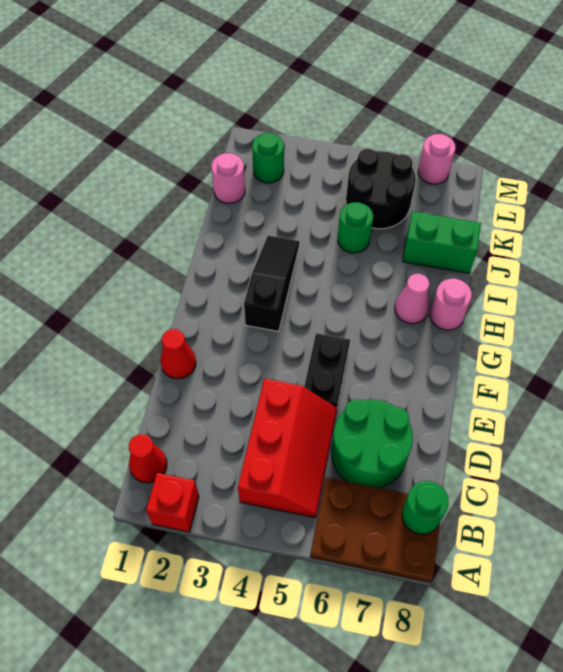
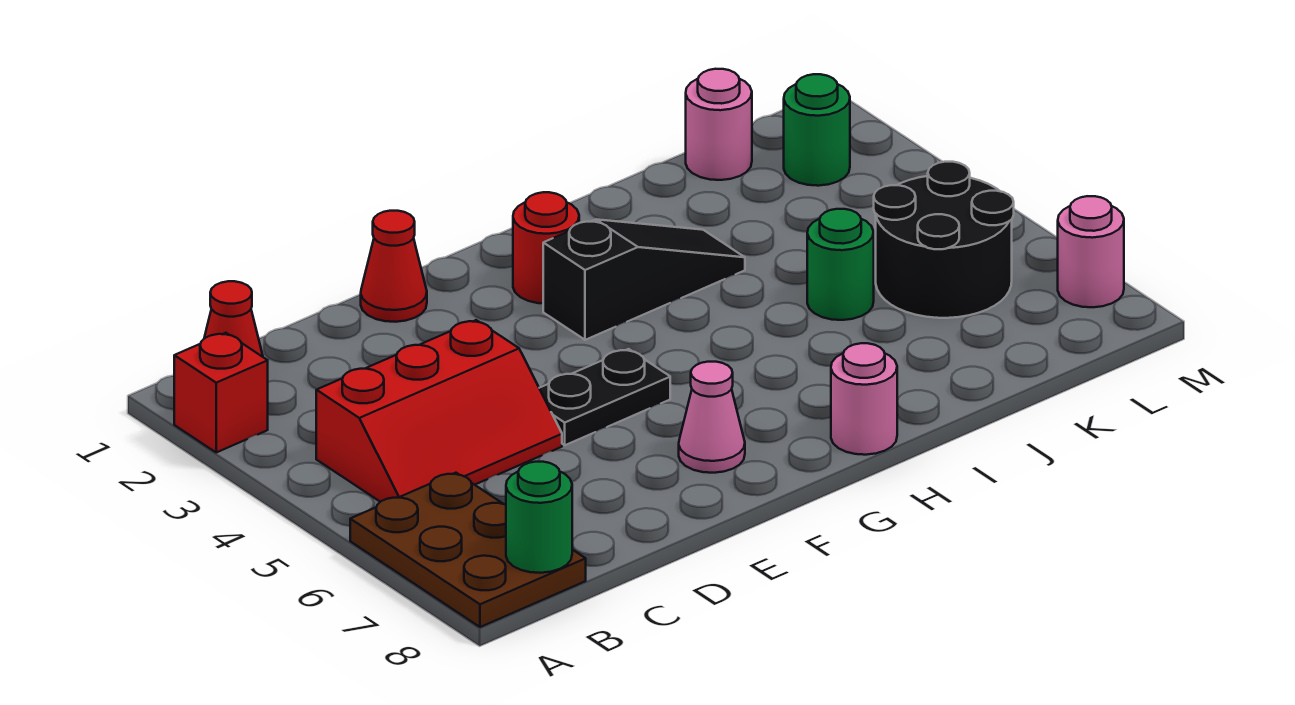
green 2x2 round brick [331,399,413,488] -> none
none -> red 1x1 round brick [513,192,579,303]
pink 1x1 cone [395,274,429,324] -> pink 1x1 cone moved to [679,362,745,473]
green 1x2 brick [403,211,481,273] -> none

